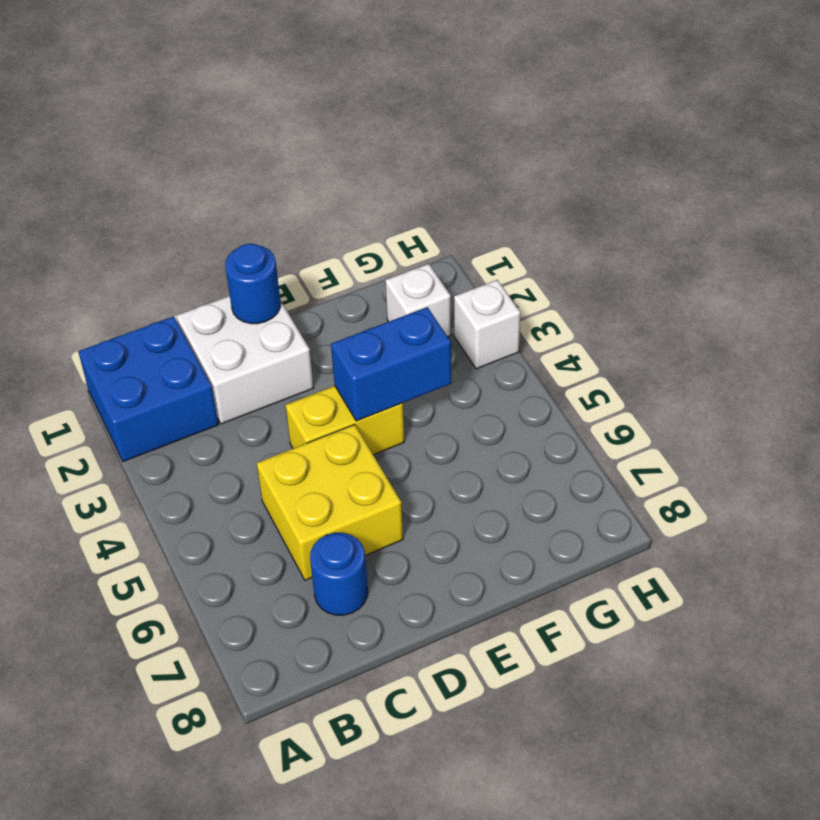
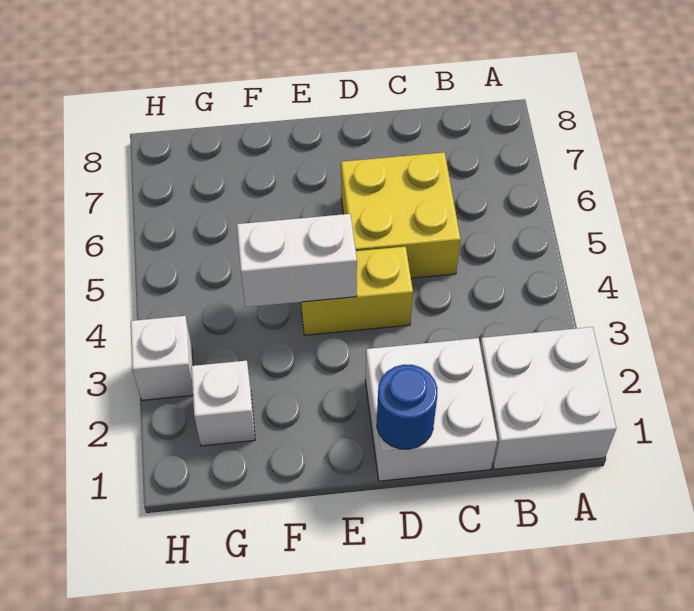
blue 2x2 brick [78,316,218,462] -> white 2x2 brick [480,327,616,469]
blue 1x1 round brick [310,533,368,615] -> none
blue 1x2 brick [331,307,451,421] -> white 1x2 brick [237,214,357,307]

